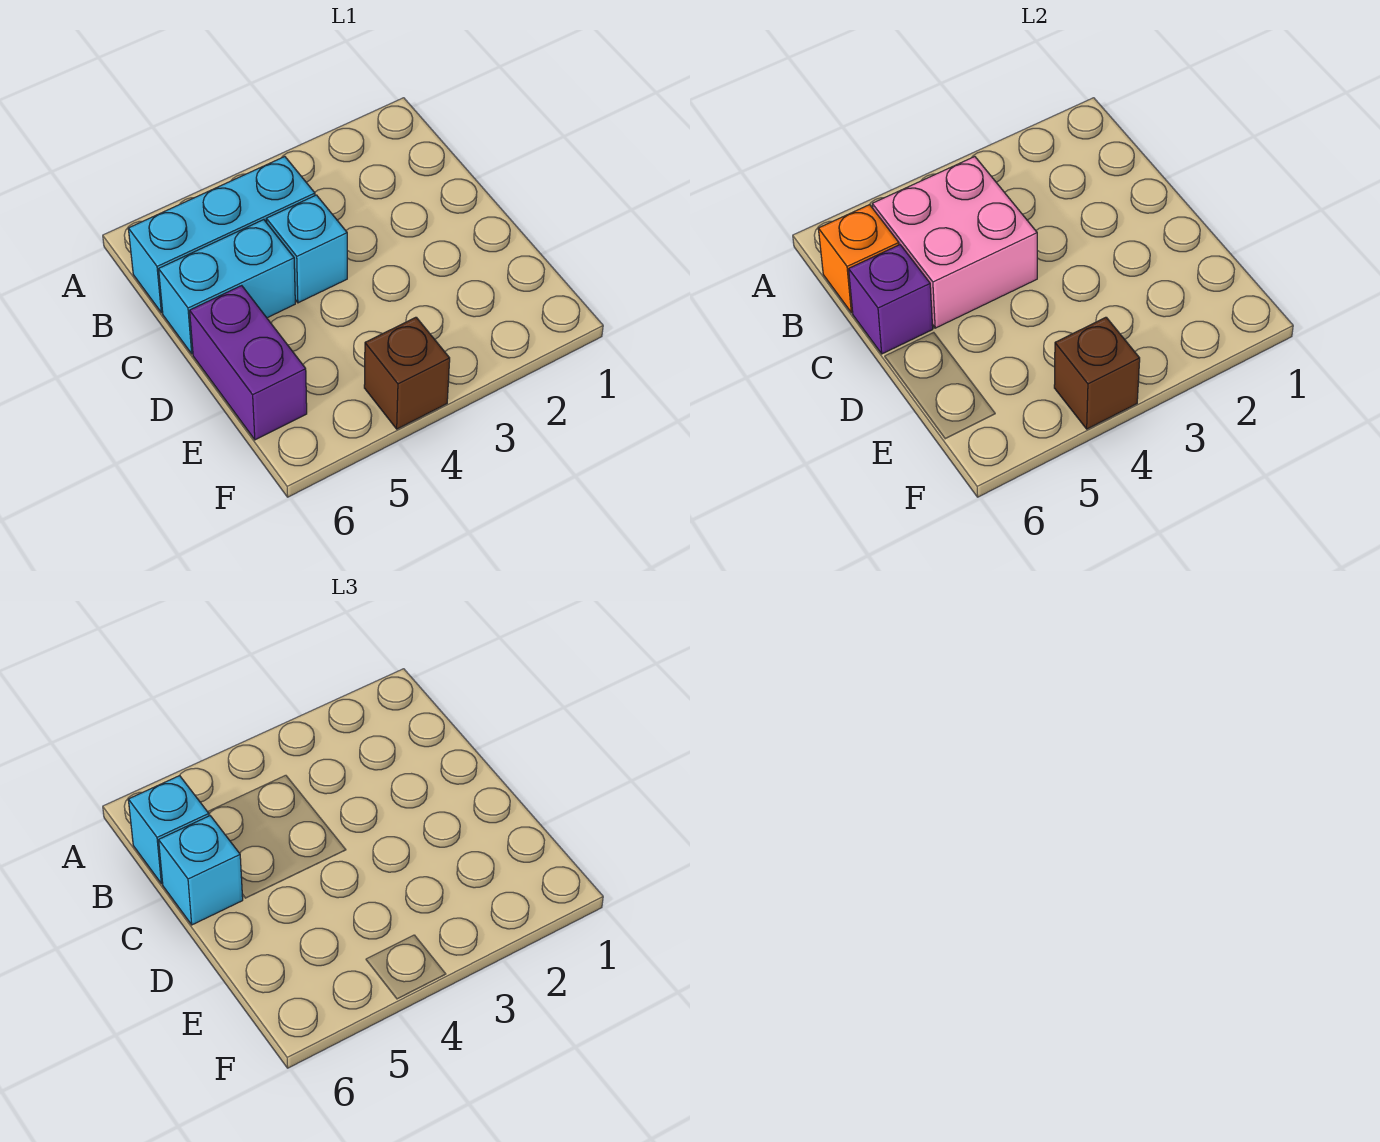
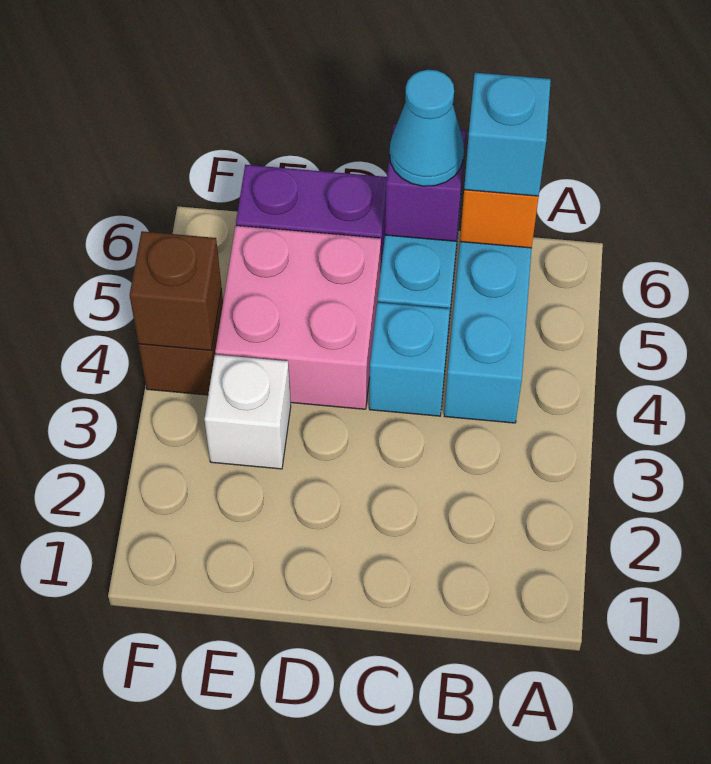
pink 2x2 brick [872,157,1037,328] -> pink 2x2 brick moved to [215,226,381,409]
cyan 1x1 brick [159,816,243,925] -> cyan 1x1 cone [390,70,464,186]
none -> white 1x1 brick [204,355,291,469]

